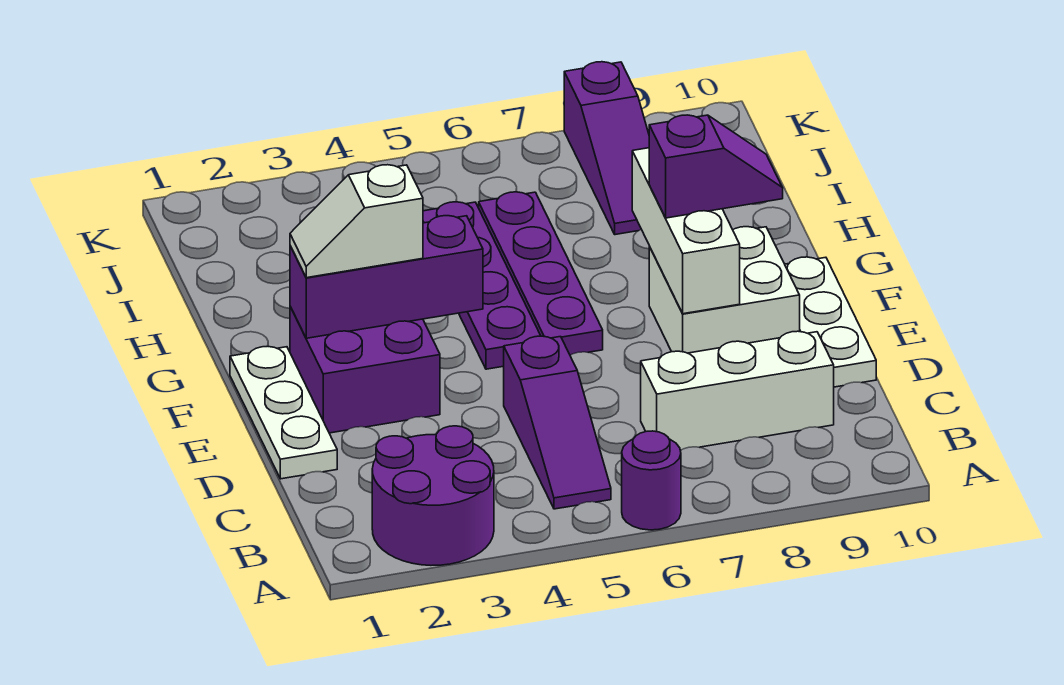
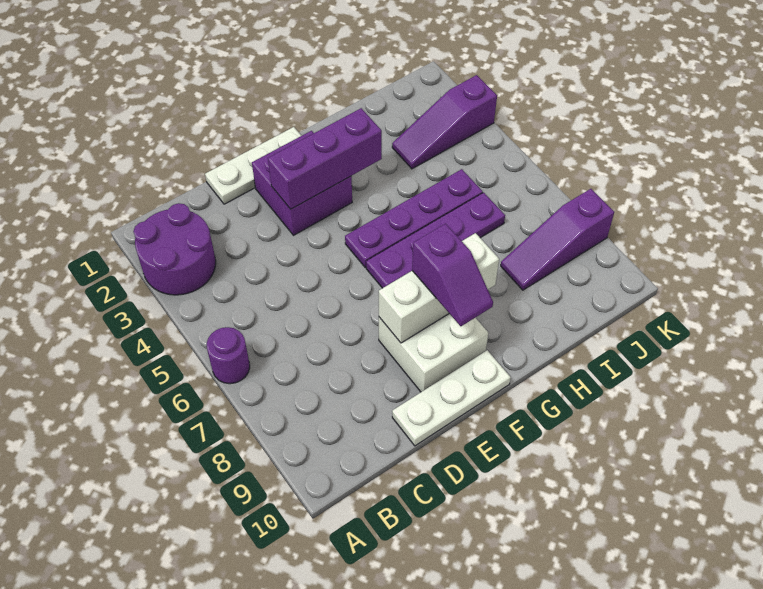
purple 1x3 slope [504,336,611,509] -> purple 1x3 slope moved to [392,75,497,169]
white 1x3 brick [641,331,834,450] -> none
purple 1x3 brick [290,216,483,338] -> purple 1x3 brick turned to [268,108,382,209]
white 1x2 slope [290,165,423,278] -> none

